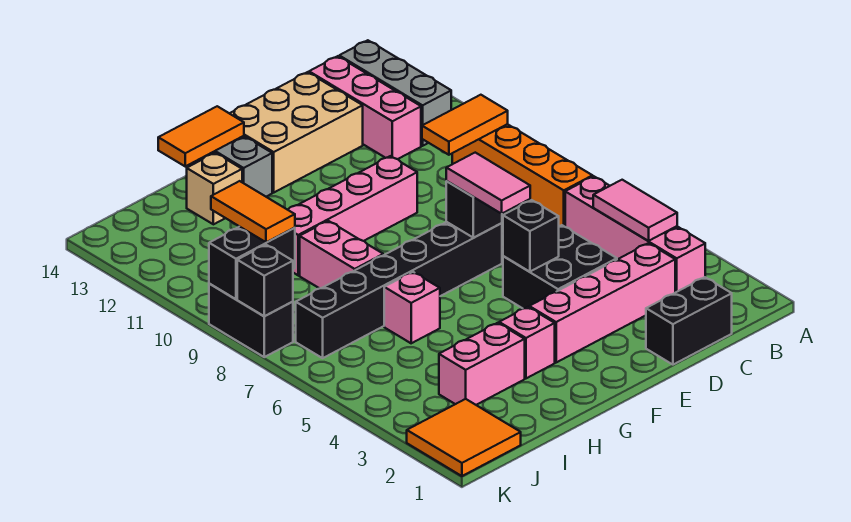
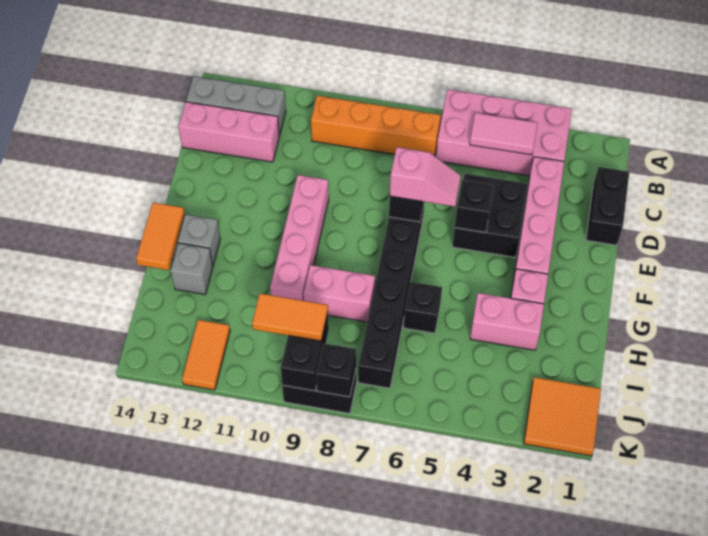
pink 1x4 brick [565,176,705,292] -> pink 2x4 brick [436,89,572,176]
orange 1x2 tile [422,95,508,155] -> orange 1x2 tile moved to [182,320,230,390]
tan 2x3 brick [230,72,363,192] -> none
pink 1x2 tile [446,153,530,214] -> pink 1x2 slope [390,147,461,207]
pink 1x2 brick [439,323,525,405] -> pink 1x2 brick turned to [470,293,544,350]
pink 1x1 brick [384,272,440,343] -> black 1x1 brick [404,282,442,333]
tan 1x1 brick [187,153,242,224] -> grey 1x1 brick [171,243,213,294]

